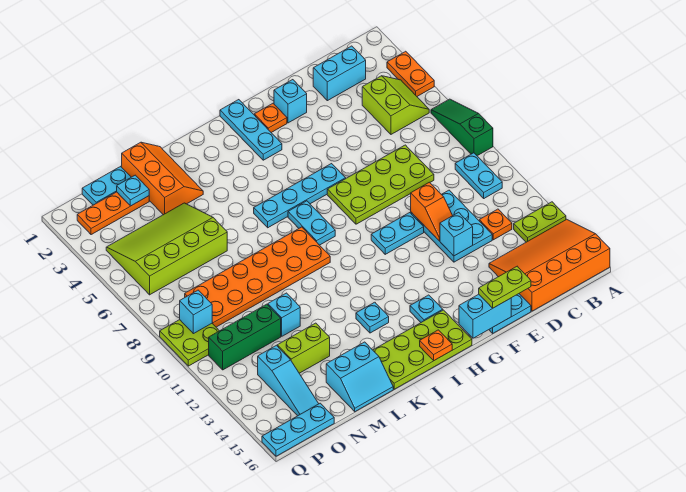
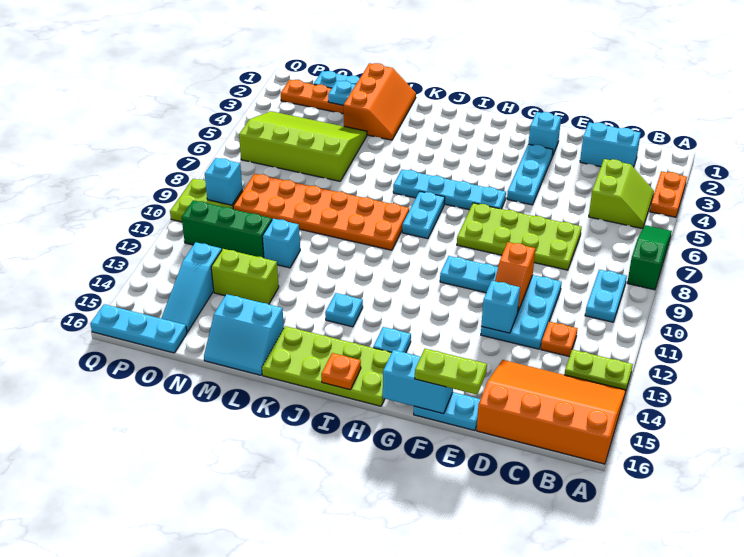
orange 1x1 plate [254,104,287,133] -> none
cyan 1x3 plate [220,100,282,160] -> cyan 1x3 plate moved to [507,144,553,205]

